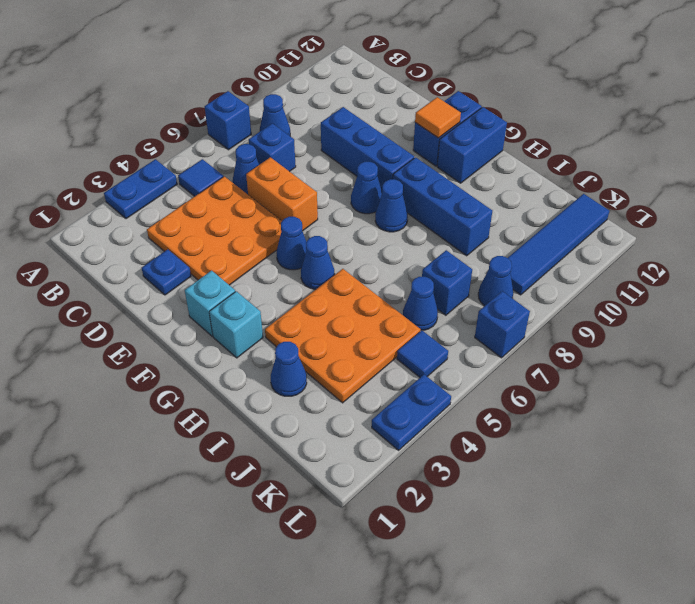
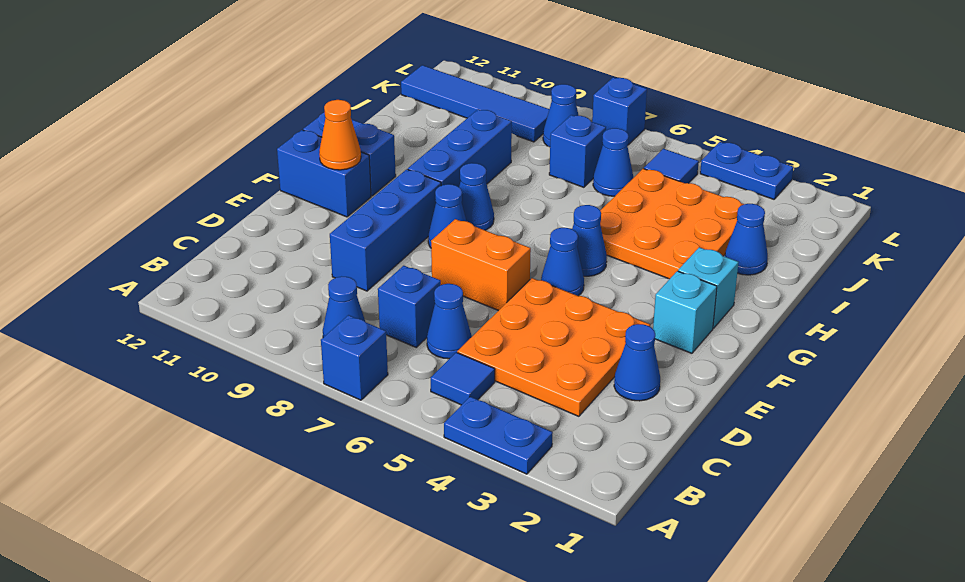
blue 1x1 plate [142,249,191,295] -> blue 1x1 cone [614,324,660,401]
orange 1x2 brick [246,157,318,231] -> orange 1x2 brick turned to [431,219,531,311]
orange 1x1 tile [415,97,461,138] -> orange 1x1 cone [319,100,361,170]

